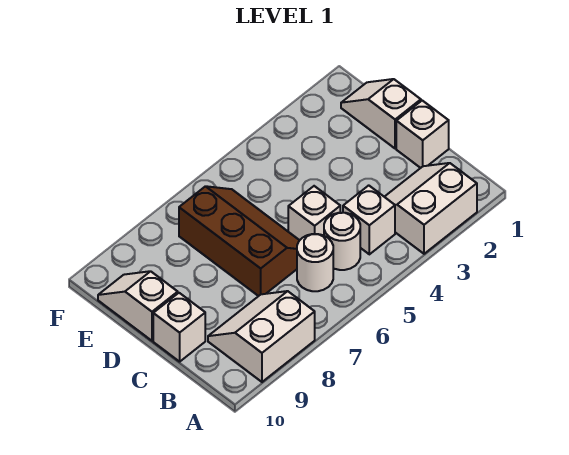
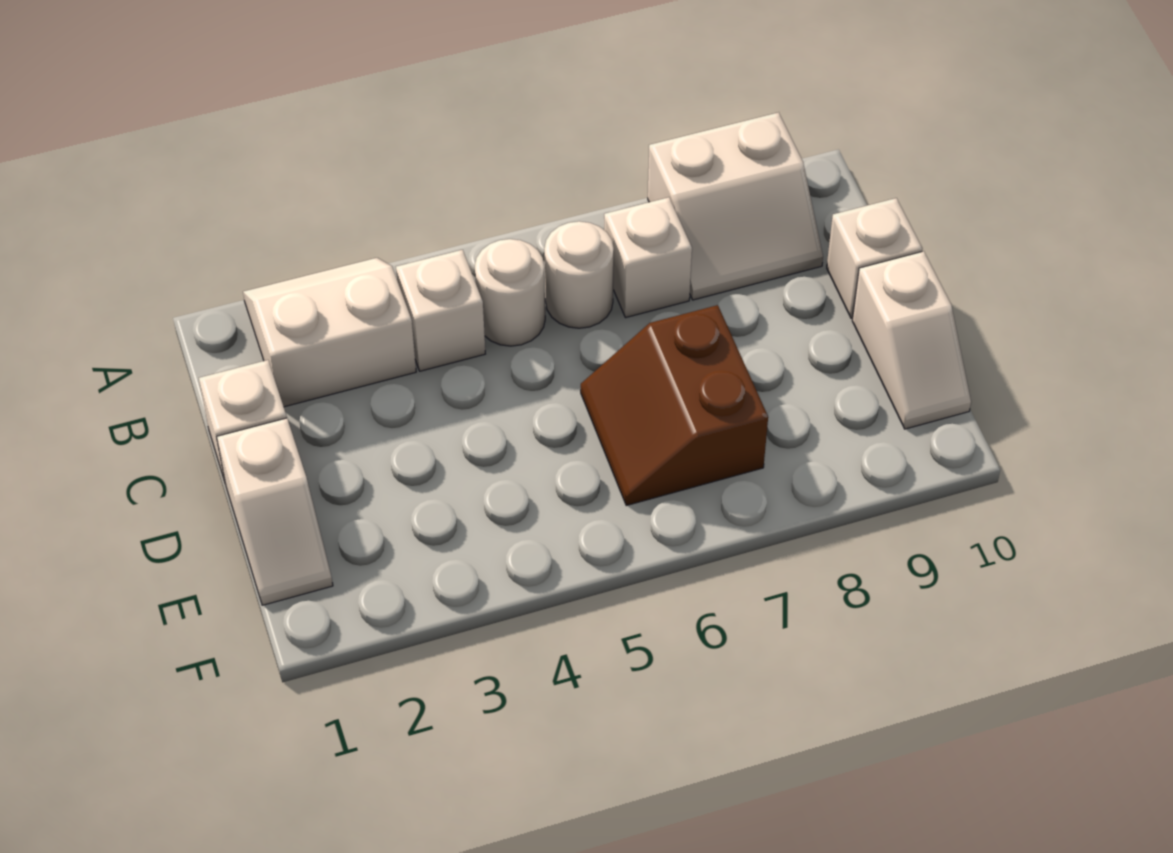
white 2x2 slope [385,163,477,254] -> white 2x2 slope turned to [243,258,416,407]
white 1x1 brick [288,186,340,240] -> white 1x1 brick moved to [604,197,692,318]
brown 2x3 slope [179,186,300,296] -> brown 2x2 slope [581,305,768,505]

